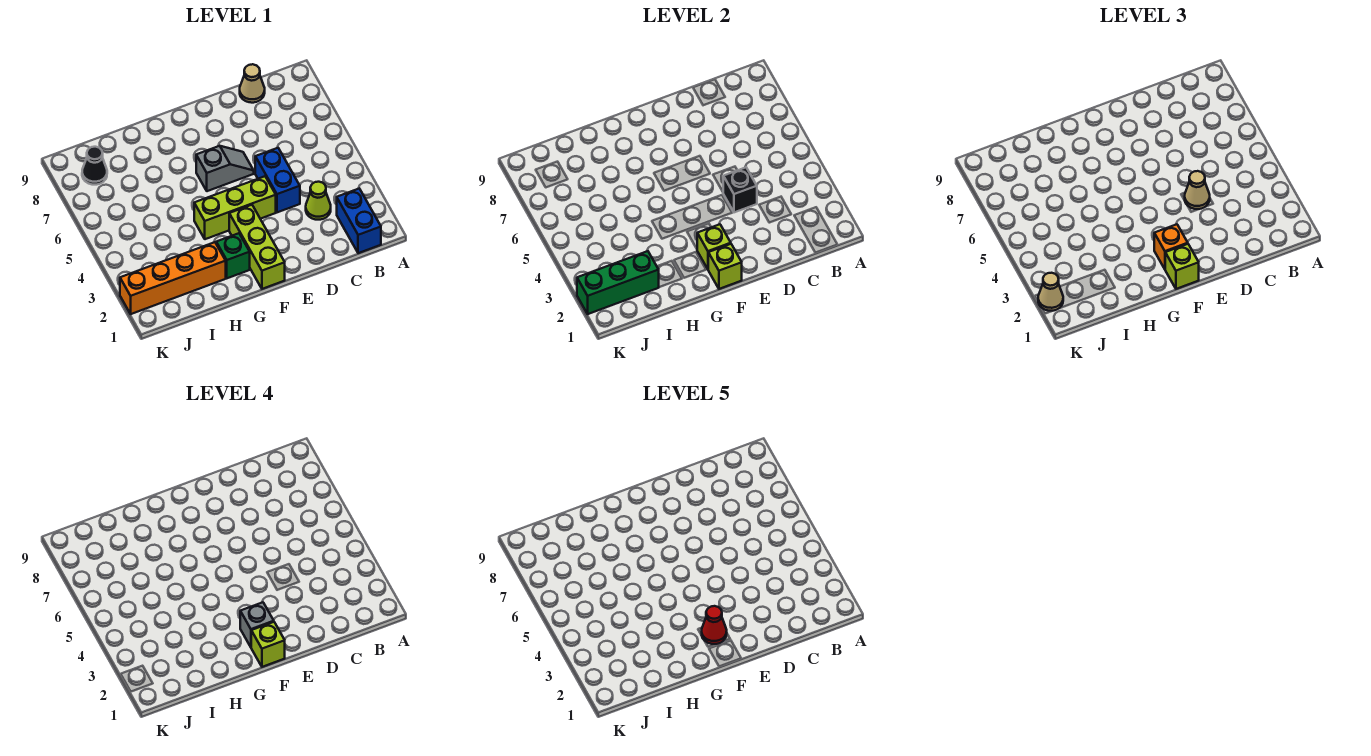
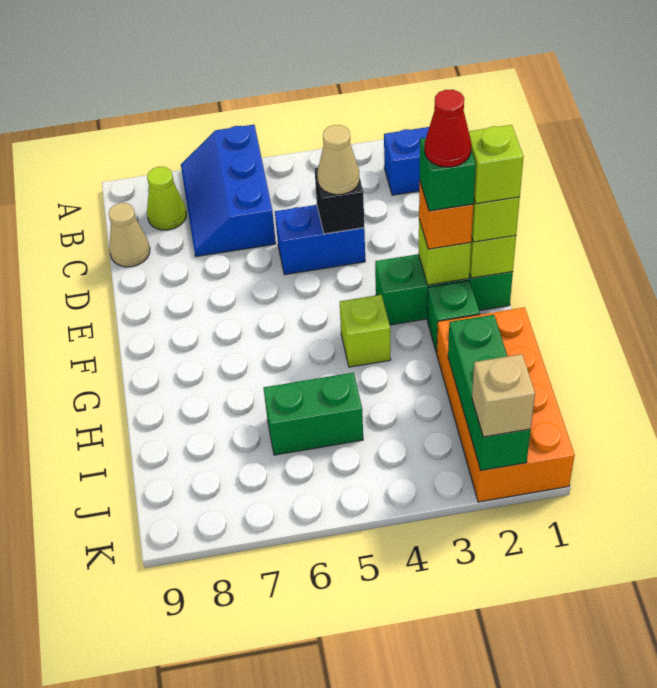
none -> blue 2x3 slope [181,125,276,257]
lime 1x1 cone [306,182,331,220] -> lime 1x1 cone moved to [147,167,186,230]
lime 1x3 brick [194,176,276,239] -> lime 1x1 brick [340,295,391,367]
grey 1x2 slope [196,146,254,191] -> none
lime 1x3 brick [229,205,285,289] -> green 1x3 brick [375,254,513,325]
grey 1x1 brick [240,602,274,647] -> green 1x1 brick [420,138,476,211]
orange 1x4 brick [120,242,226,314] -> orange 2x4 brick [437,307,575,502]
none -> green 1x2 brick [263,373,363,455]
black 1x1 cone [82,147,107,185] -> none
tan 1x1 cone [1038,273,1063,311] -> tan 1x1 brick [472,354,535,437]

